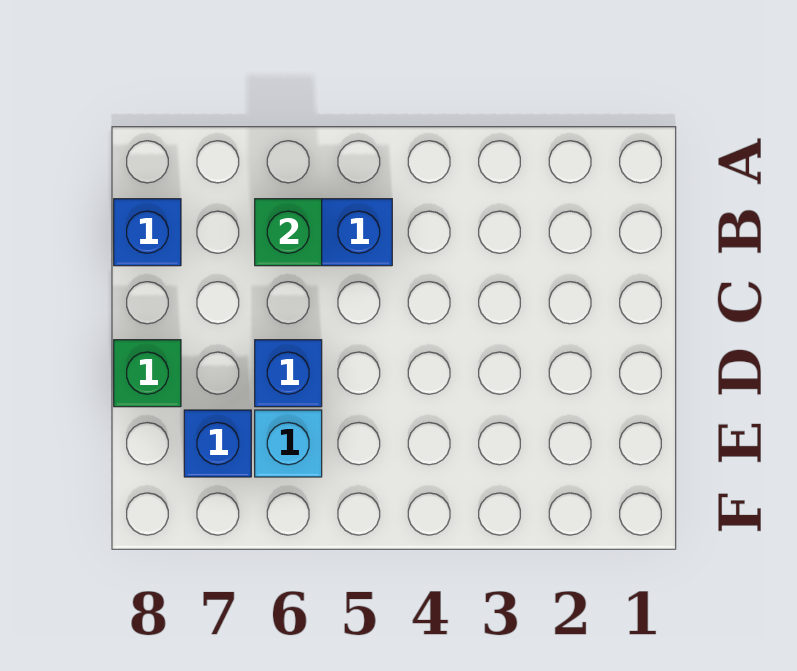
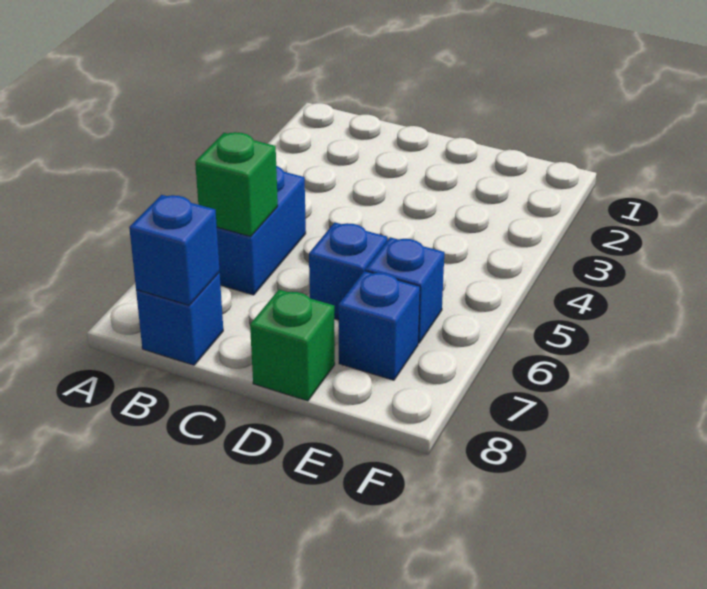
none -> blue 1x1 brick [129,195,220,305]
cyan 1x1 brick [255,410,322,477] -> blue 1x1 brick [366,237,444,343]

